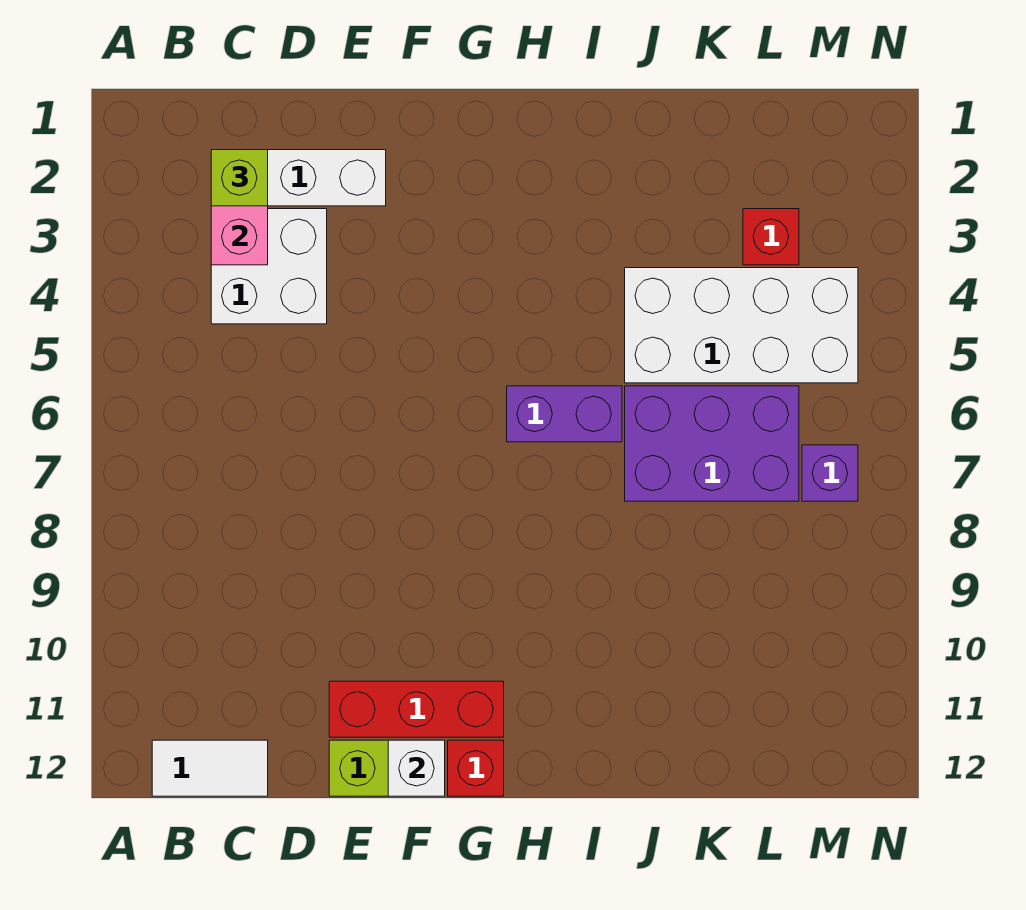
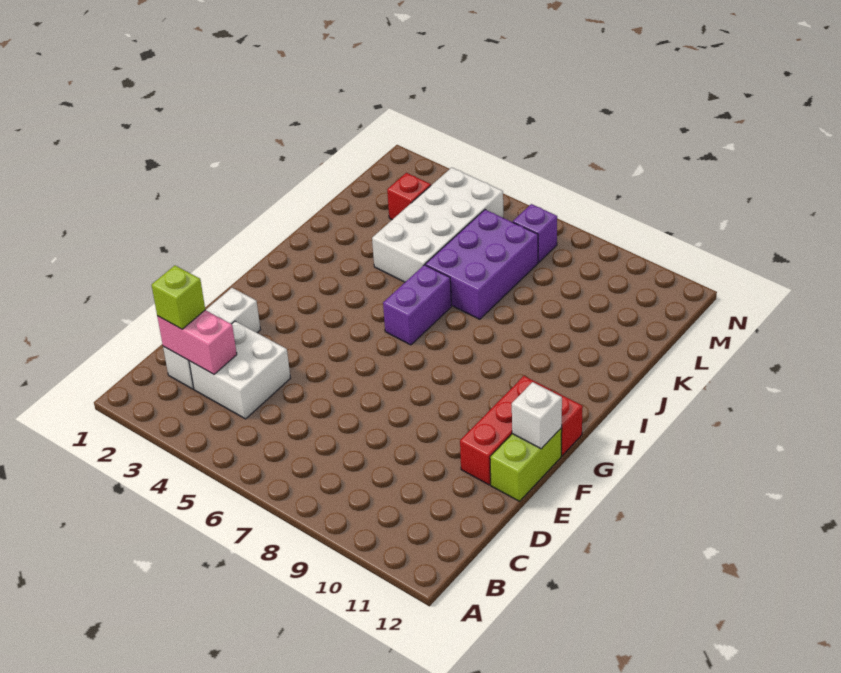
white 1x2 tile [152,740,268,796] -> none

